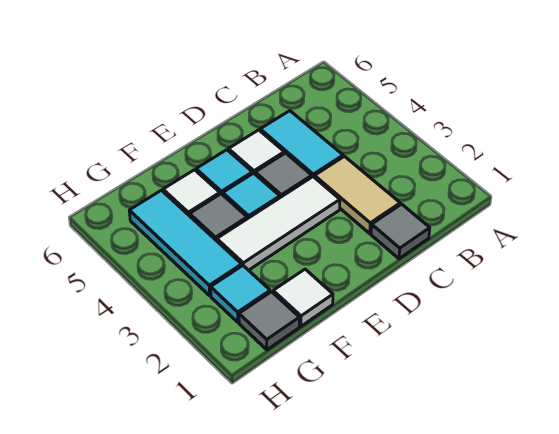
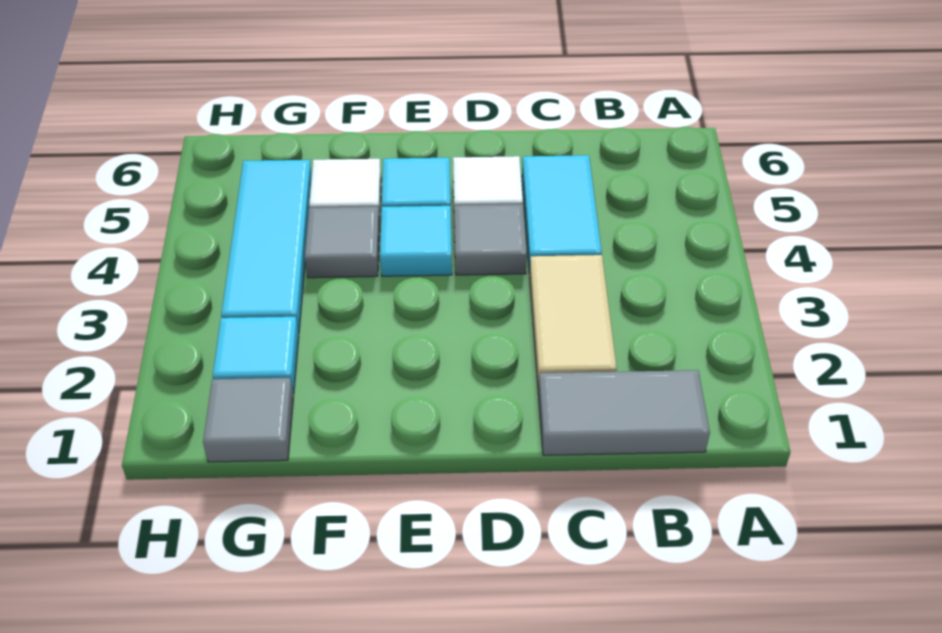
grey 1x1 tile [371,204,430,259] -> grey 1x2 tile [538,370,710,455]
white 1x3 tile [217,177,340,270] -> none
white 1x1 tile [273,269,333,326] -> none

